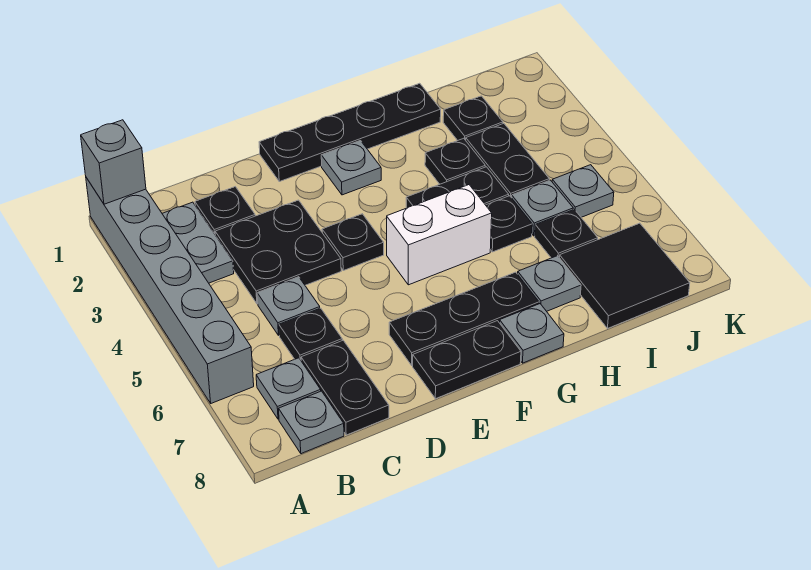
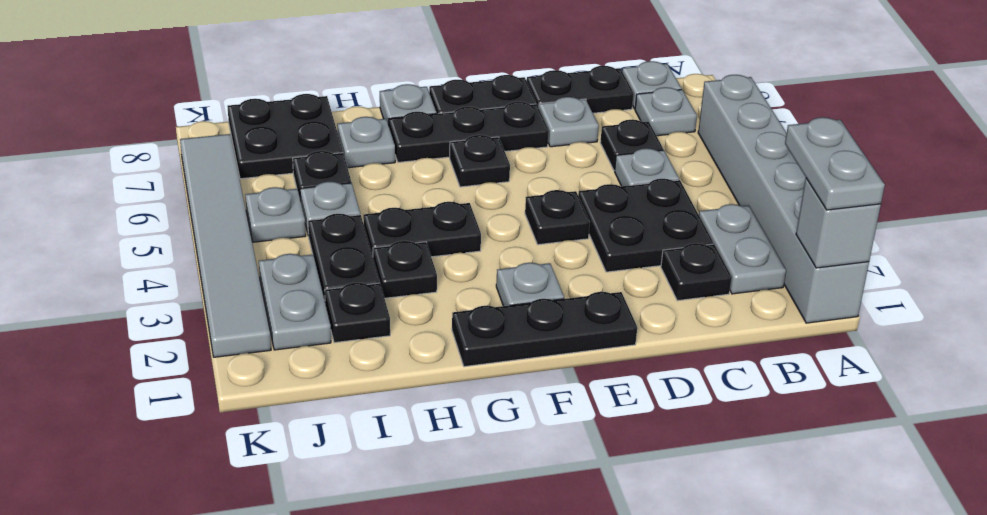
none -> grey 1x2 plate [785,117,885,210]
black 1x2 plate [301,340,389,435] -> black 1x2 plate turned to [527,66,634,113]
none -> grey 1x1 plate [539,97,599,147]
black 1x4 plate [259,83,441,182] -> black 1x3 plate [452,292,637,367]
white 1x2 brick [387,185,492,285] -> none
black 1x1 plate [486,196,532,252] -> black 1x1 plate moved to [450,135,510,187]
black 2x2 tile [559,223,690,329] -> black 2x2 plate [228,94,343,179]
none -> grey 1x2 plate [259,254,331,350]
none -> grey 1x6 tile [180,134,271,357]

